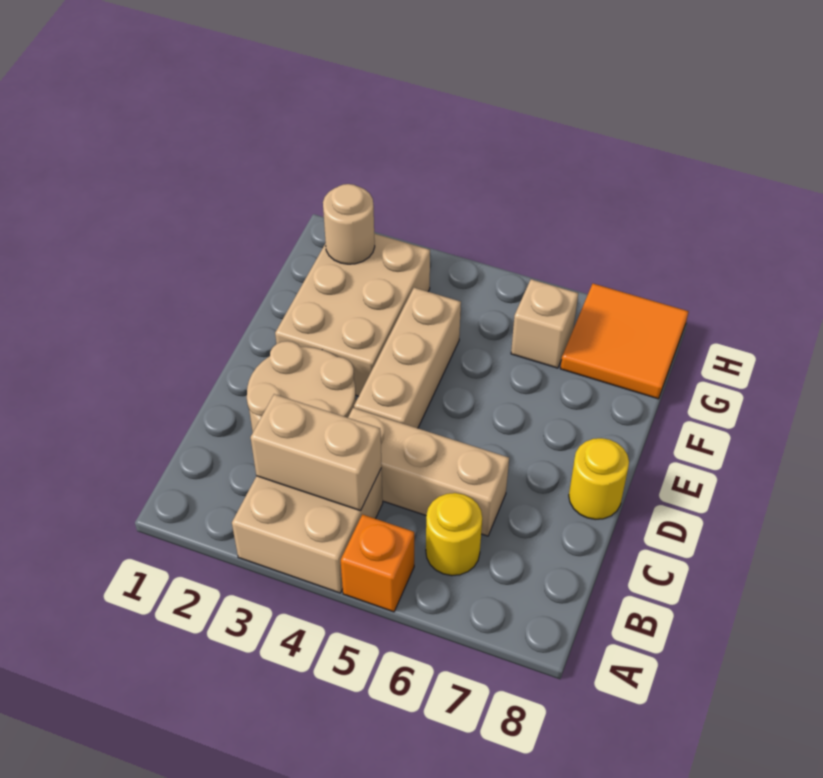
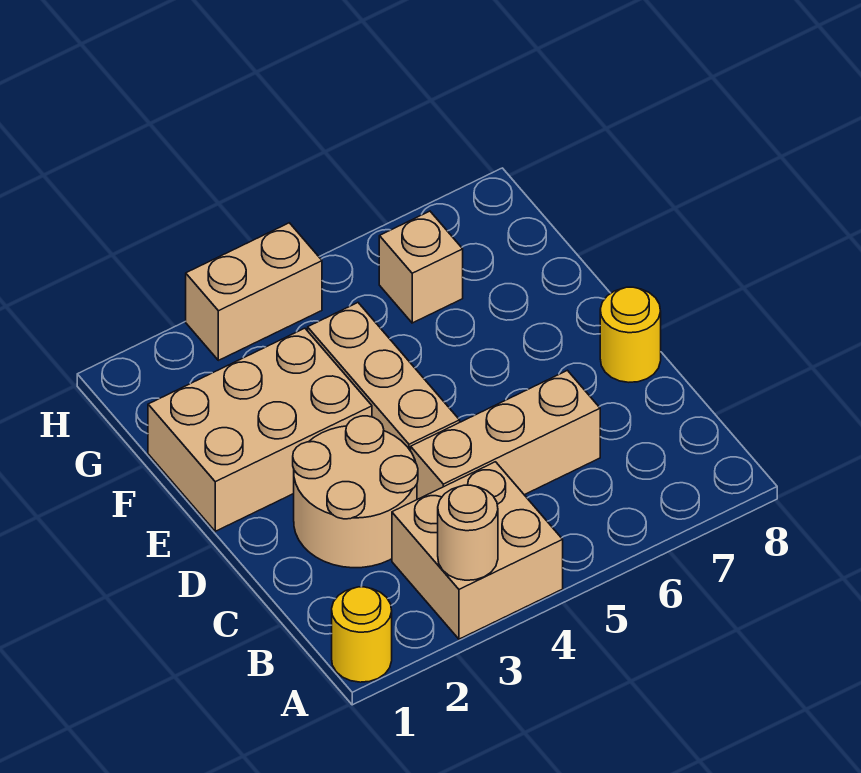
orange 1x1 brick [341,514,414,612] -> none
tan 1x2 brick [251,394,382,511] -> tan 1x2 brick moved to [186,223,322,360]
yellow 1x1 round brick [426,493,482,576] -> yellow 1x1 round brick moved to [332,587,392,682]
tan 2x3 brick [275,233,430,396] -> tan 2x3 brick turned to [148,328,372,531]
tan 1x1 round brick [323,184,375,264] -> tan 1x1 round brick moved to [438,485,498,580]
orange 2x2 tile [560,284,689,399] -> none

